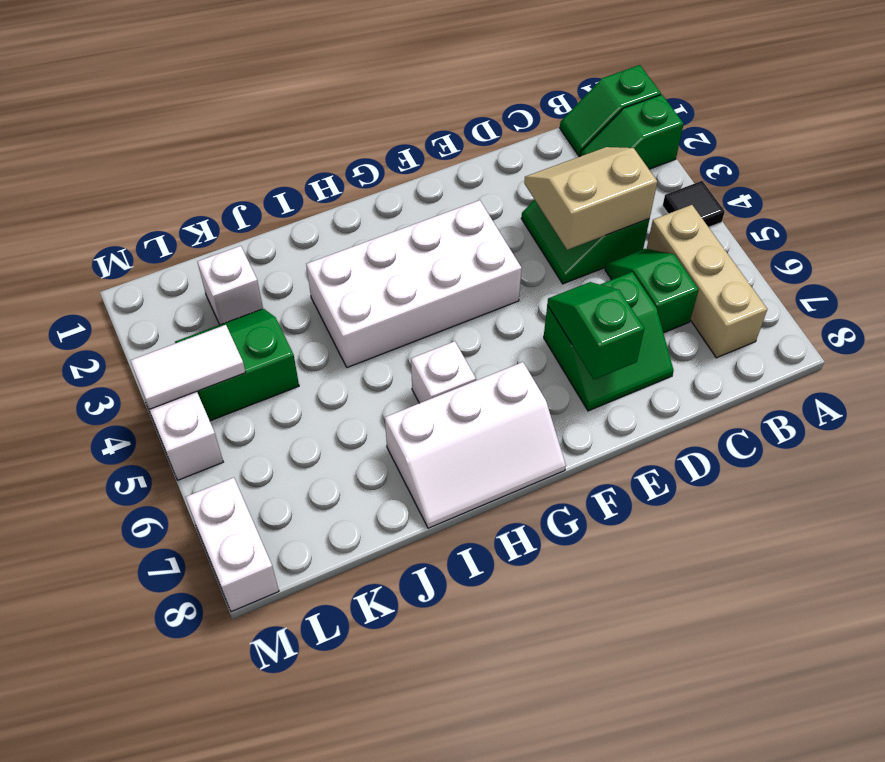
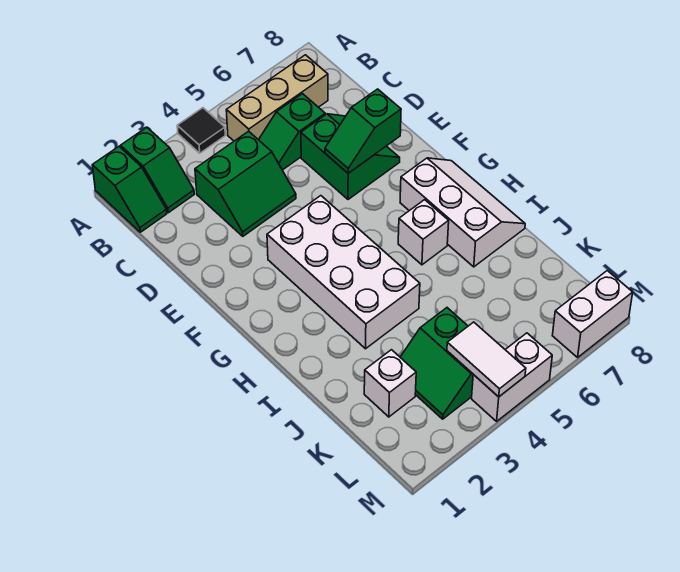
tan 2x2 slope [524,147,657,250] -> none

